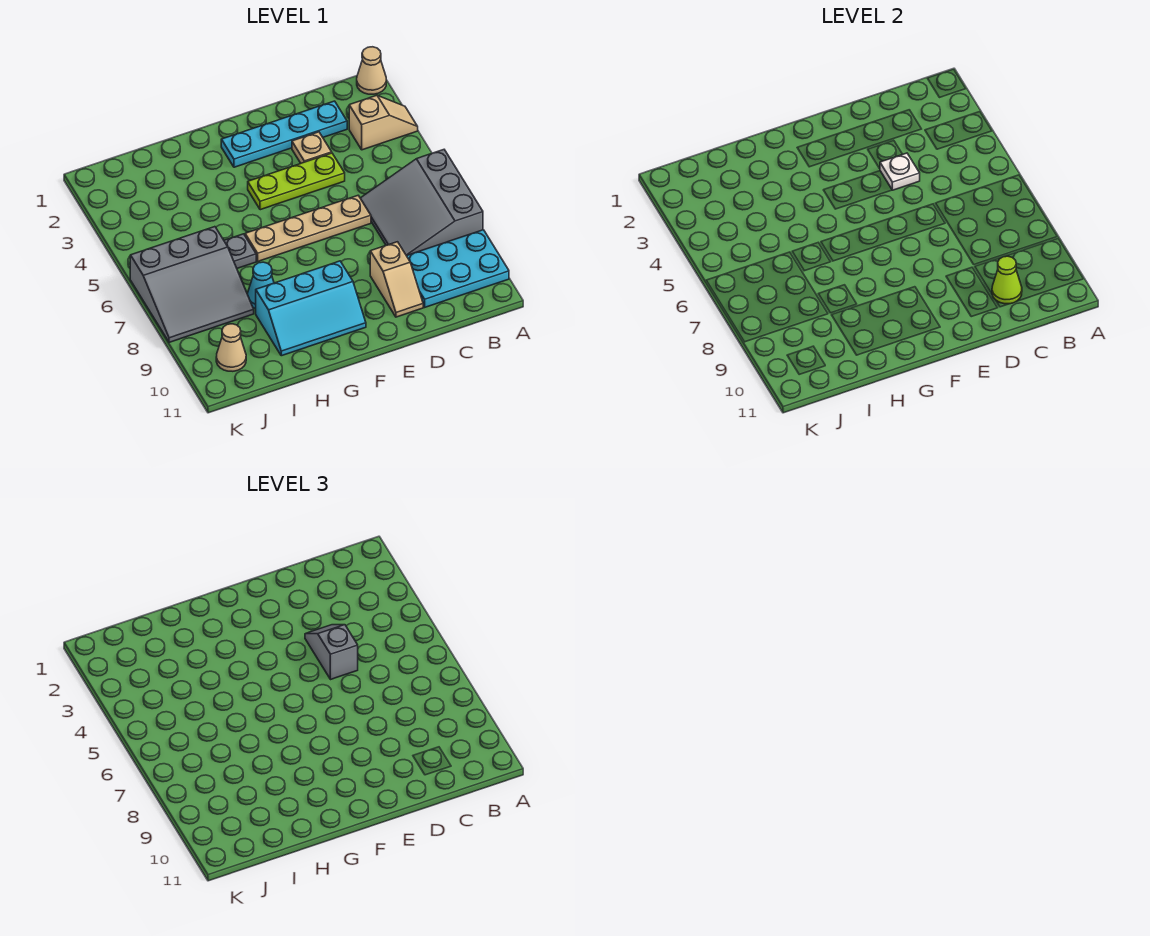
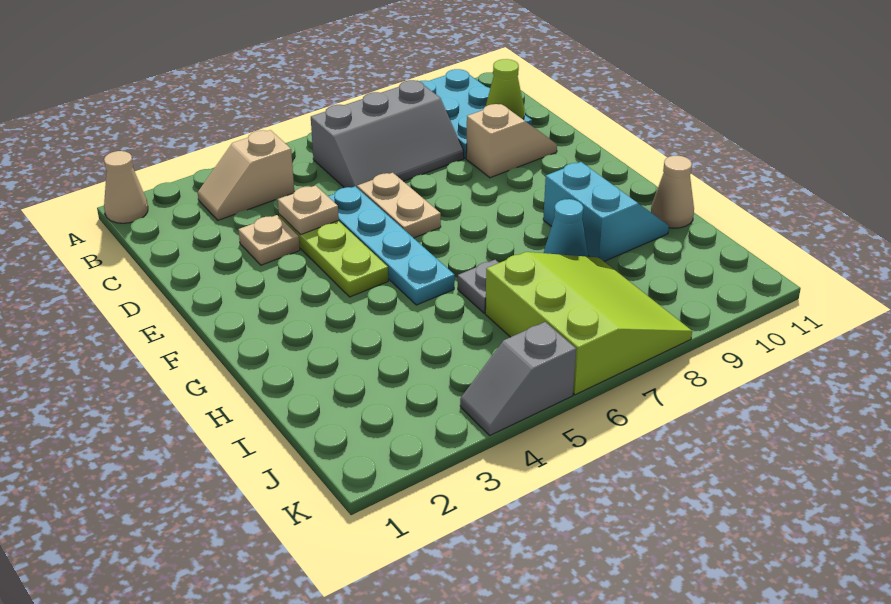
tan 1x2 slope [349,95,418,150] -> tan 1x2 slope turned to [198,130,294,220]
grey 3x3 slope [360,150,483,256] -> grey 2x3 slope [311,80,464,188]
cyan 1x4 plate [221,101,347,167] -> cyan 1x4 plate moved to [328,186,455,305]
white 1x1 plate [880,153,920,190] -> tan 1x1 plate [278,185,339,234]
grey 1x2 slope [305,625,358,679] -> grey 1x2 slope moved to [460,322,576,435]
tan 1x4 plate [245,196,371,261] -> tan 1x2 plate [357,173,441,238]
cyan 2x3 slope [256,261,366,356] -> cyan 2x2 slope [543,162,669,261]
grey 3x3 slope [130,227,254,342] -> lime 3x3 slope [485,252,692,395]
tan 1x1 cone [216,324,246,371] -> tan 1x1 cone moved to [651,156,694,228]

